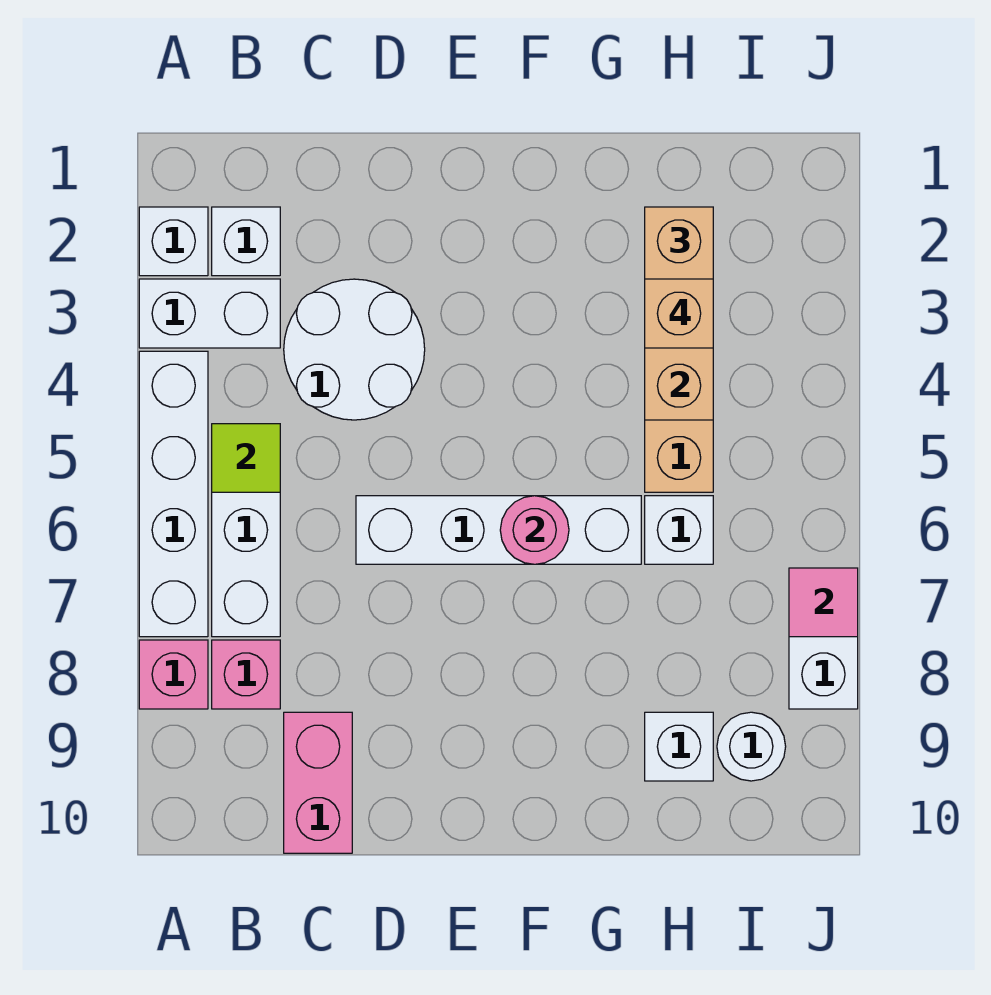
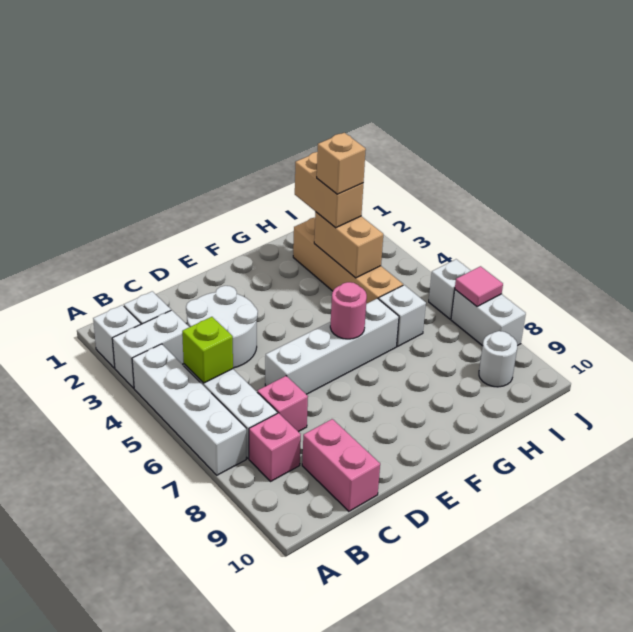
pink 1x1 brick [139,640,208,709] -> pink 1x1 brick moved to [257,376,308,432]
lime 1x1 tile [212,424,280,492] -> lime 1x1 brick [182,317,233,383]
white 1x1 brick [645,712,713,781] -> white 1x1 brick moved to [429,259,471,319]

